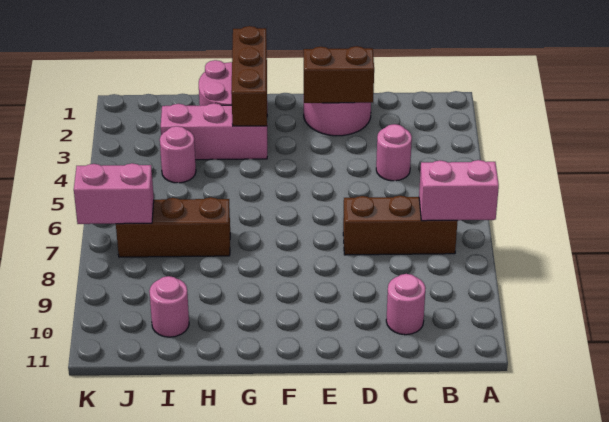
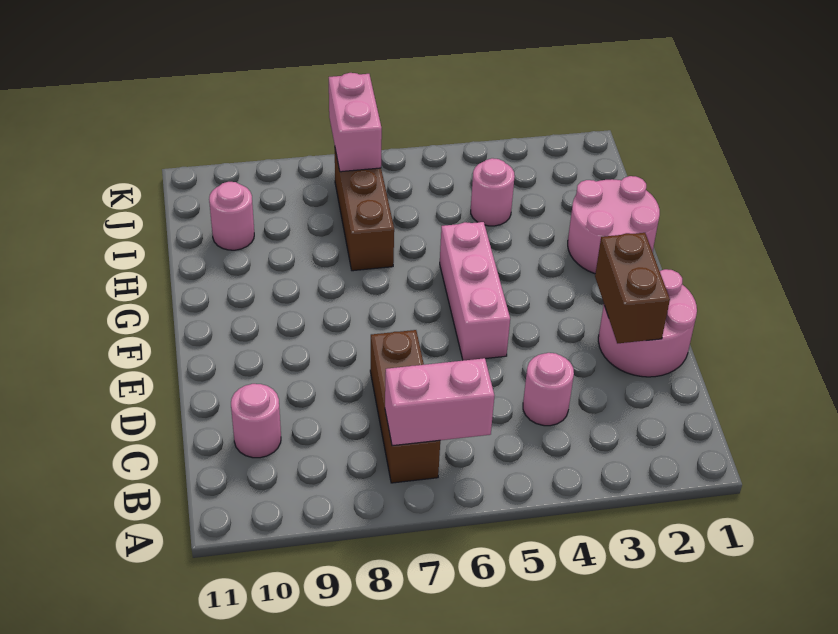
pink 1x2 brick [419,160,499,221] -> pink 1x2 brick turned to [385,358,494,446]
brown 1x3 brick [231,26,267,126] -> none
pink 1x3 brick [161,103,267,160] -> pink 1x3 brick moved to [440,222,510,360]

